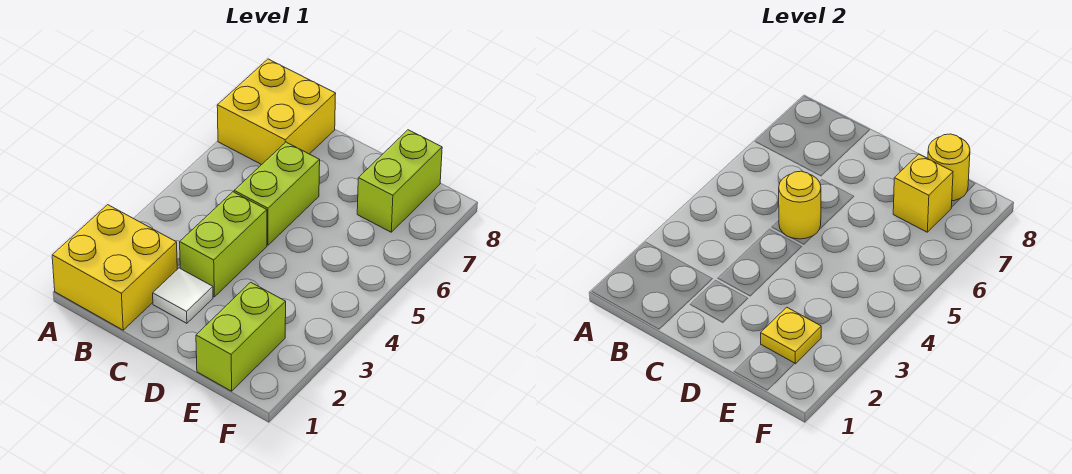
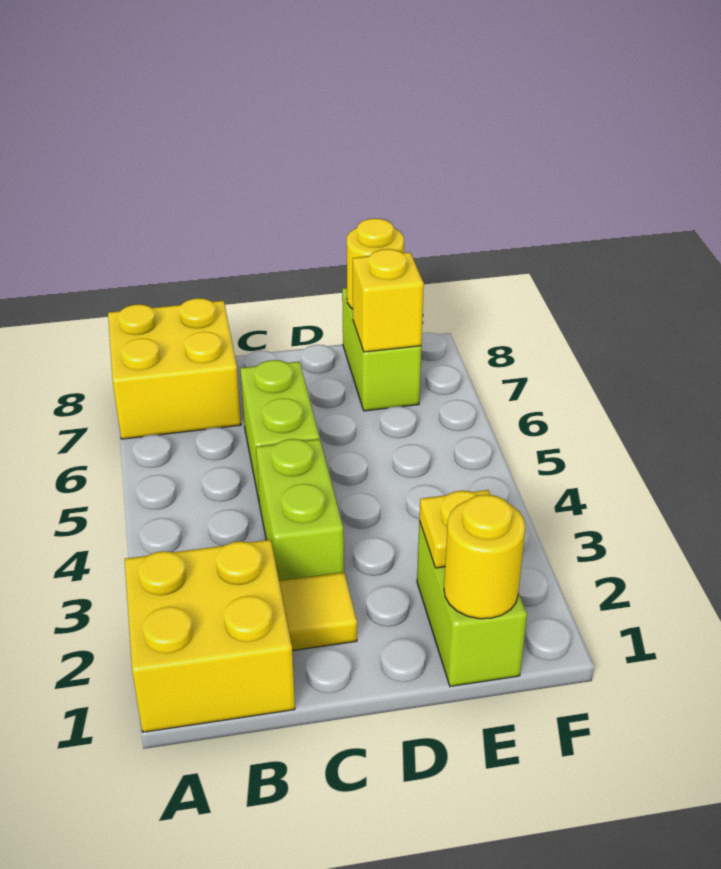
white 1x1 tile [153,268,213,323] -> yellow 1x1 tile [279,572,357,651]
yellow 1x1 round brick [779,171,821,239] -> yellow 1x1 round brick moved to [444,494,525,619]

